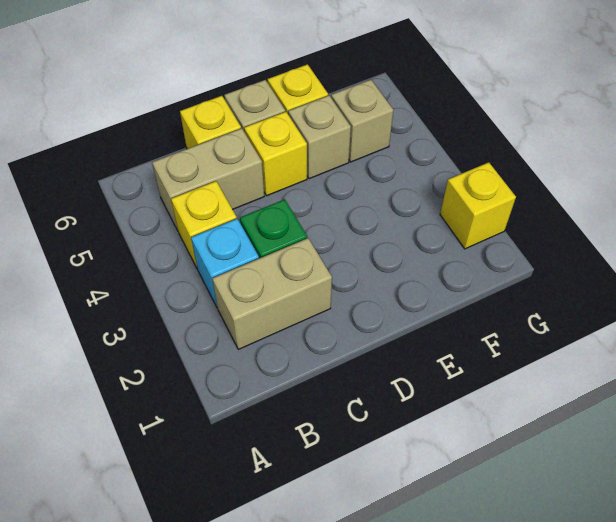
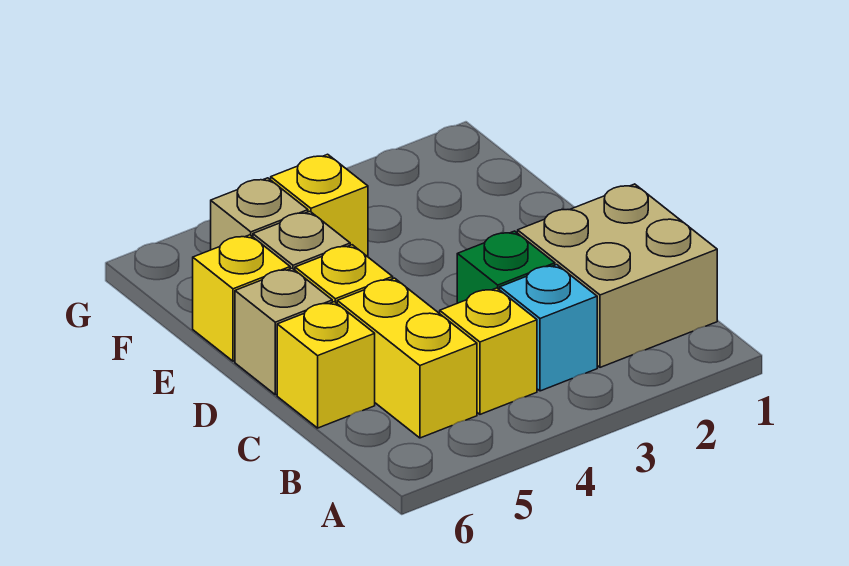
tan 1x2 brick [212,238,332,349] -> tan 2x2 brick [518,184,717,367]
tan 1x2 brick [152,128,264,230] -> yellow 1x2 brick [337,278,477,438]
yellow 1x1 brick [440,162,516,249] -> yellow 1x1 brick moved to [271,154,368,257]

